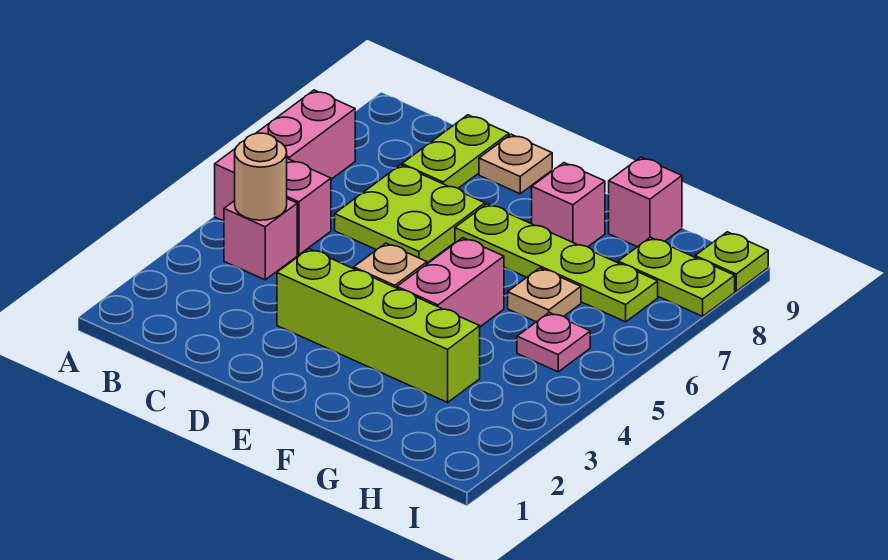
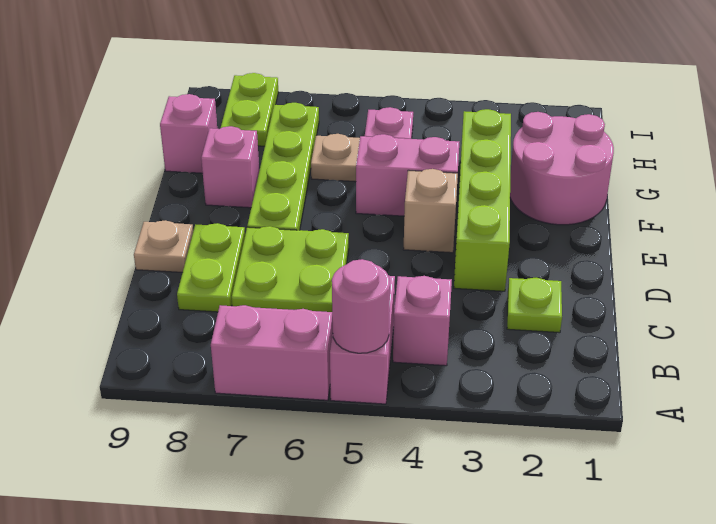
none -> pink 1x1 round brick [332,259,390,353]
tan 1x1 round brick [235,133,287,220] -> none
lime 1x2 plate [402,115,509,188] -> lime 1x2 plate turned to [177,223,245,312]
none -> pink 2x2 round brick [510,112,614,225]
lime 1x1 plate [695,232,768,291] -> lime 1x1 plate moved to [507,278,562,333]

